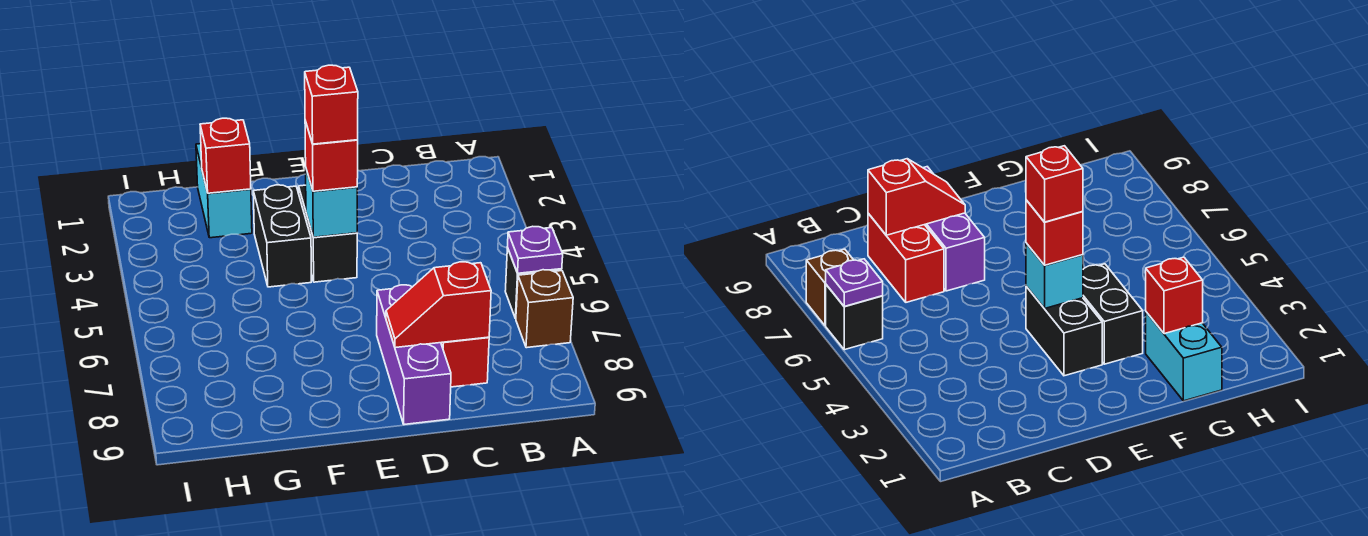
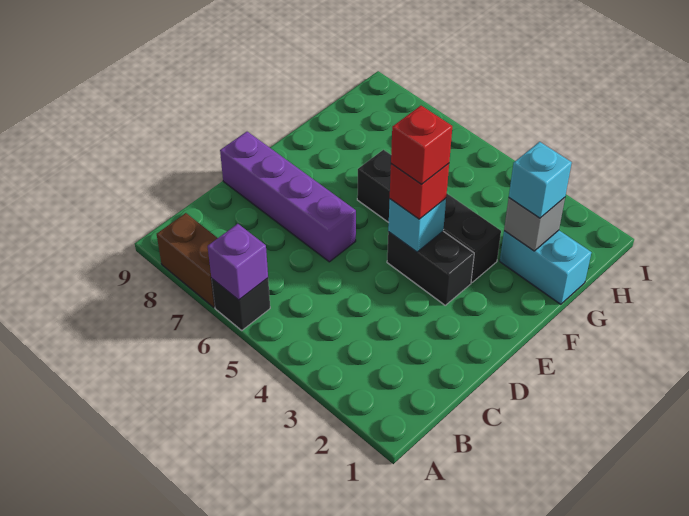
purple 1x1 plate [507,226,563,273] -> purple 1x1 brick [208,224,268,300]
brown 1x1 brick [516,270,573,348] -> brown 1x2 brick [157,213,217,307]
red 1x2 brick [441,337,489,387] -> none
red 1x2 slope [386,262,491,348] -> none
purple 1x3 brick [377,285,451,424] -> purple 1x4 brick [220,132,356,262]
black 1x2 brick [253,185,311,287] -> black 1x4 brick [357,150,501,282]
red 1x1 brick [200,118,251,193] -> grey 1x1 brick [504,198,565,251]
none -> cyan 1x1 brick [509,142,572,218]

